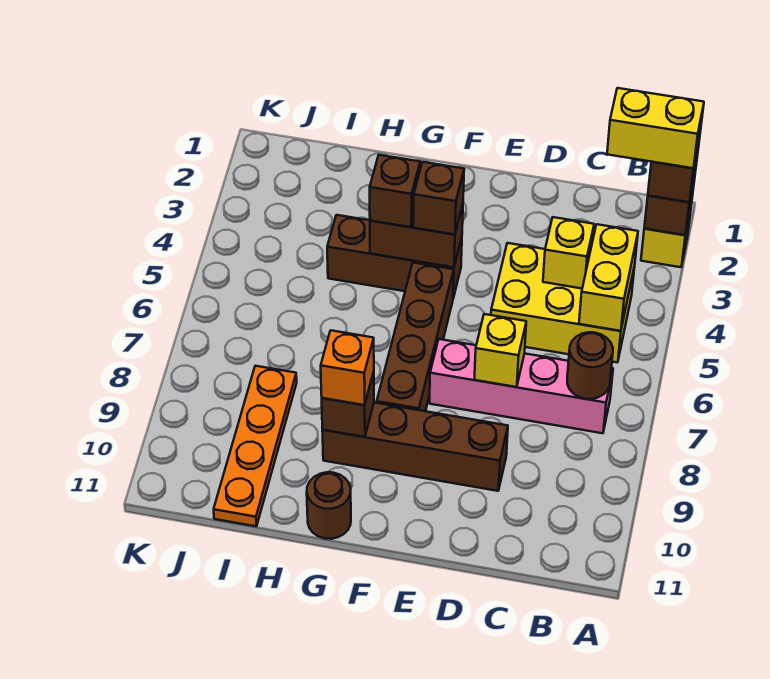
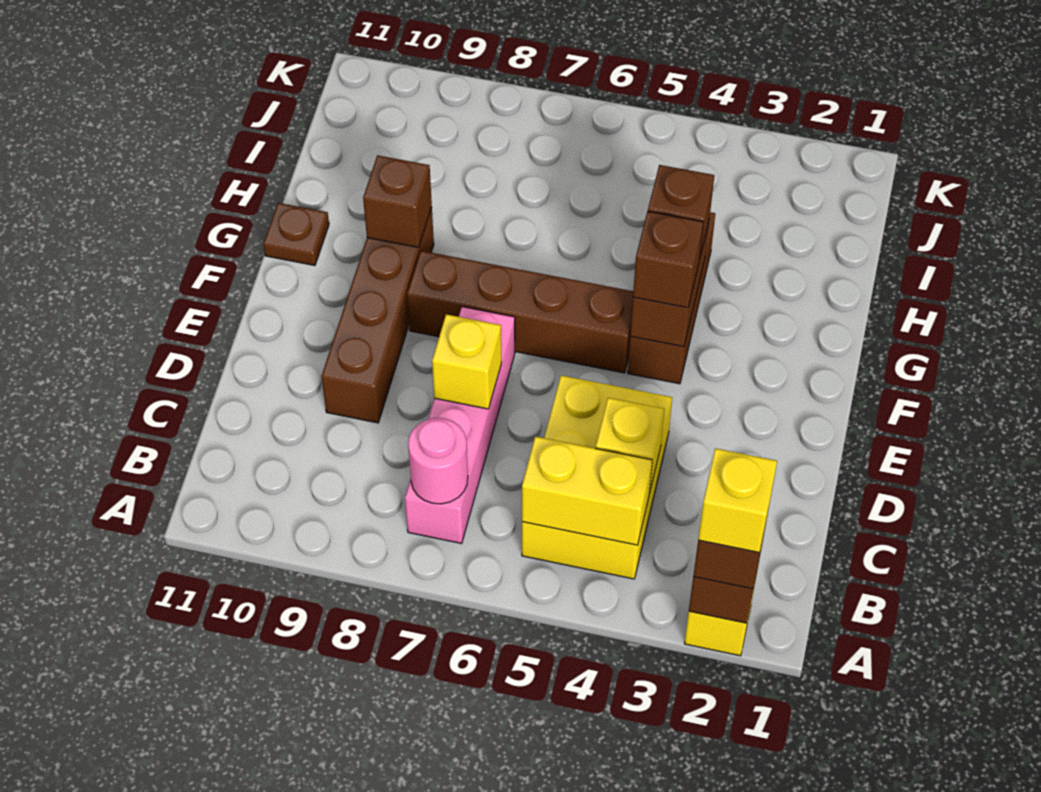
yellow 1x2 brick [607,88,704,168] -> yellow 1x1 brick [698,448,777,553]
brown 1x1 round brick [567,332,613,399] -> pink 1x1 round brick [408,418,468,504]
orange 1x1 brick [321,330,374,405] -> none
brown 1x1 round brick [307,472,351,539] -> brown 1x1 plate [263,203,329,266]
orange 1x4 plate [214,366,297,526] -> none

